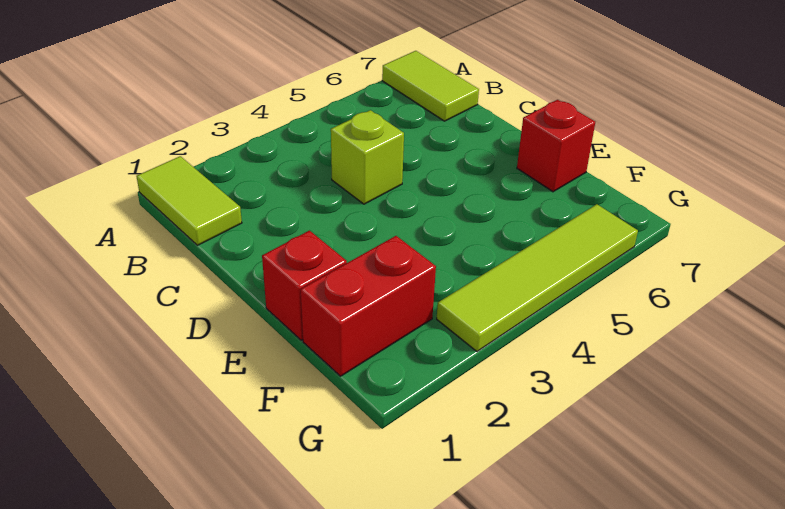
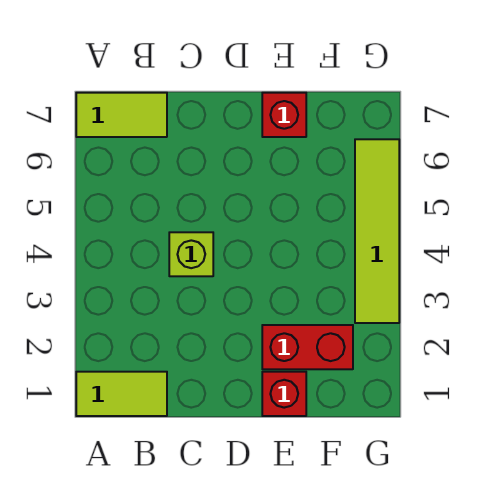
red 1x2 brick [301,236,436,376] -> red 1x2 brick turned to [262,325,353,369]

